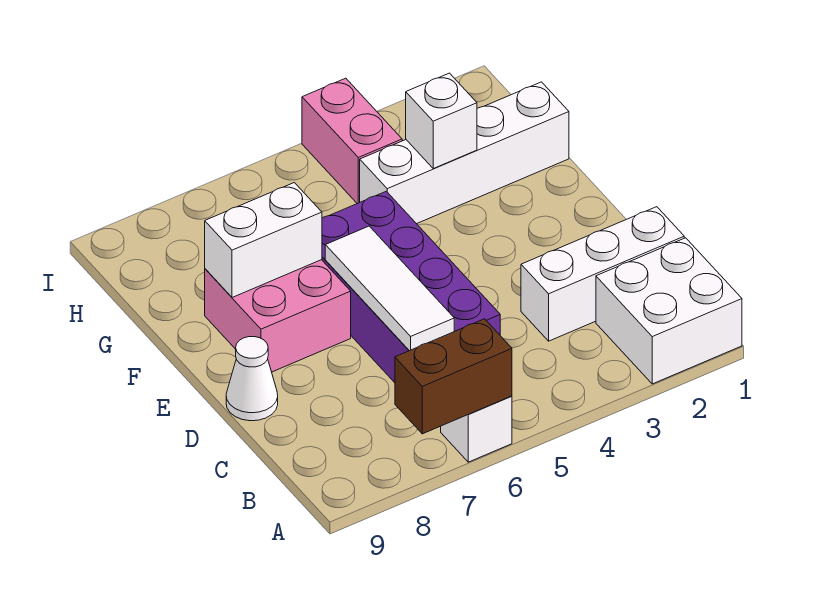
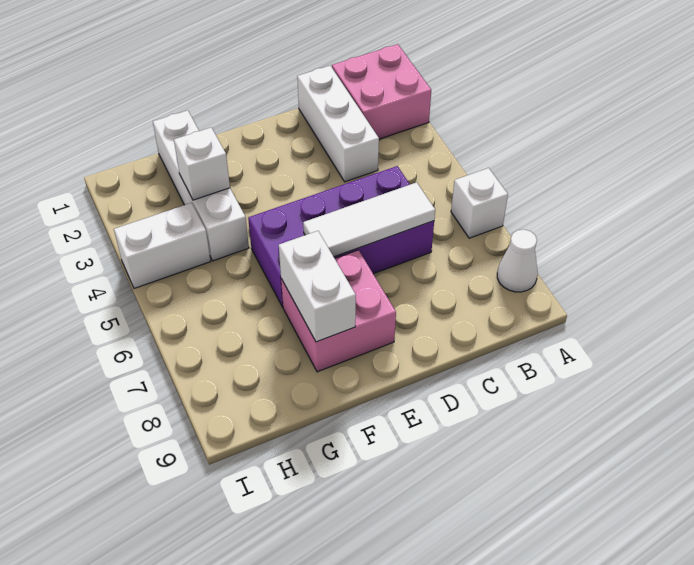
white 2x2 brick [596,238,742,384] -> pink 2x2 brick [332,44,431,139]
brown 1x2 brick [395,319,512,434] -> none
white 1x1 cone [226,337,278,421] -> white 1x1 cone moved to [497,229,538,292]
pink 1x2 brick [302,78,402,204] -> white 1x2 brick [114,203,211,289]

